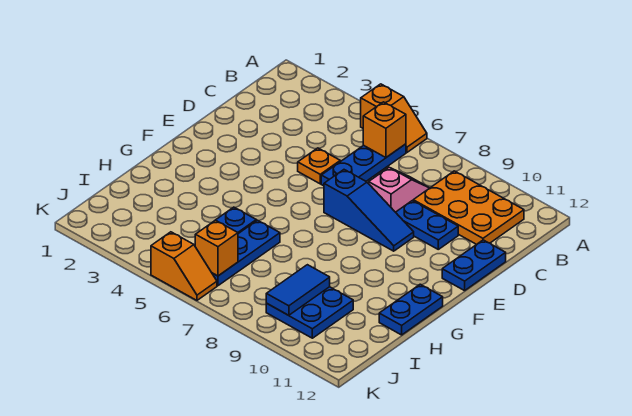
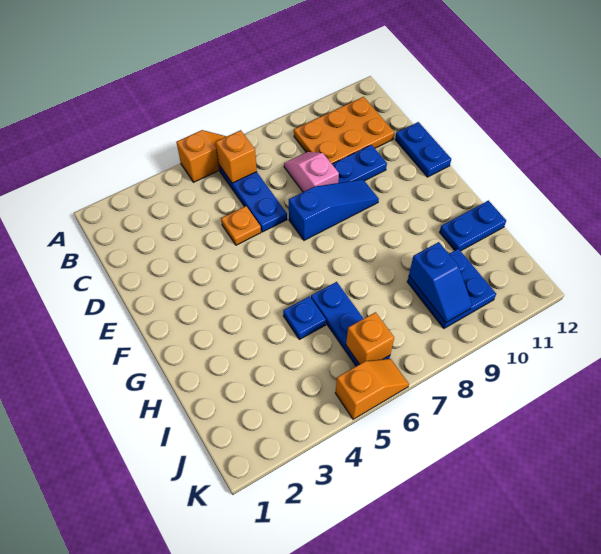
blue 1x2 plate [379,284,443,335] -> blue 1x2 plate turned to [440,201,506,251]
blue 1x2 tile [266,265,330,315] -> blue 1x2 slope [409,242,472,323]

